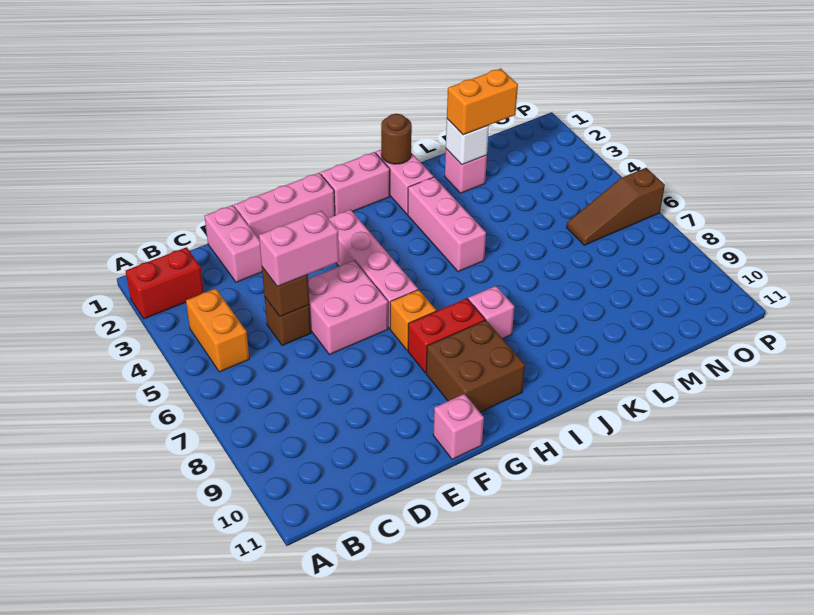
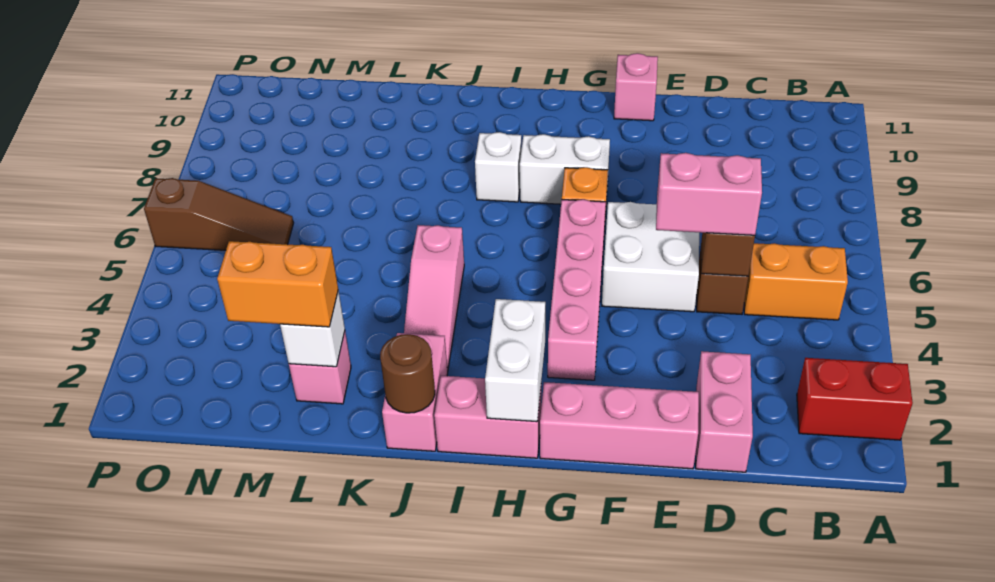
orange 1x2 brick [186,289,249,372] -> orange 1x2 brick turned to [744,243,848,320]
pink 2x2 brick [308,260,388,355] -> white 2x2 brick [602,202,699,312]
red 1x2 brick [408,298,485,373] -> white 1x2 brick [520,134,610,204]
brown 2x2 brick [426,320,525,412] -> none
none -> white 1x2 brick [485,299,545,422]
pink 1x1 brick [468,286,514,339] -> white 1x1 brick [475,132,522,202]
pink 1x3 brick [408,177,486,272] -> pink 1x3 slope [404,225,464,371]

